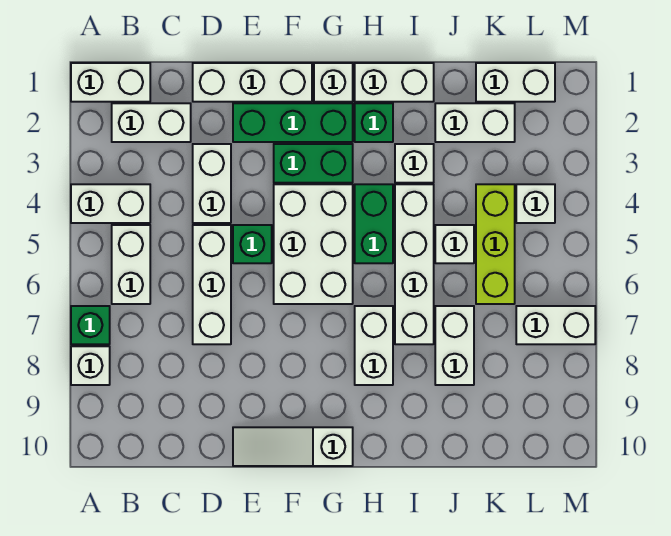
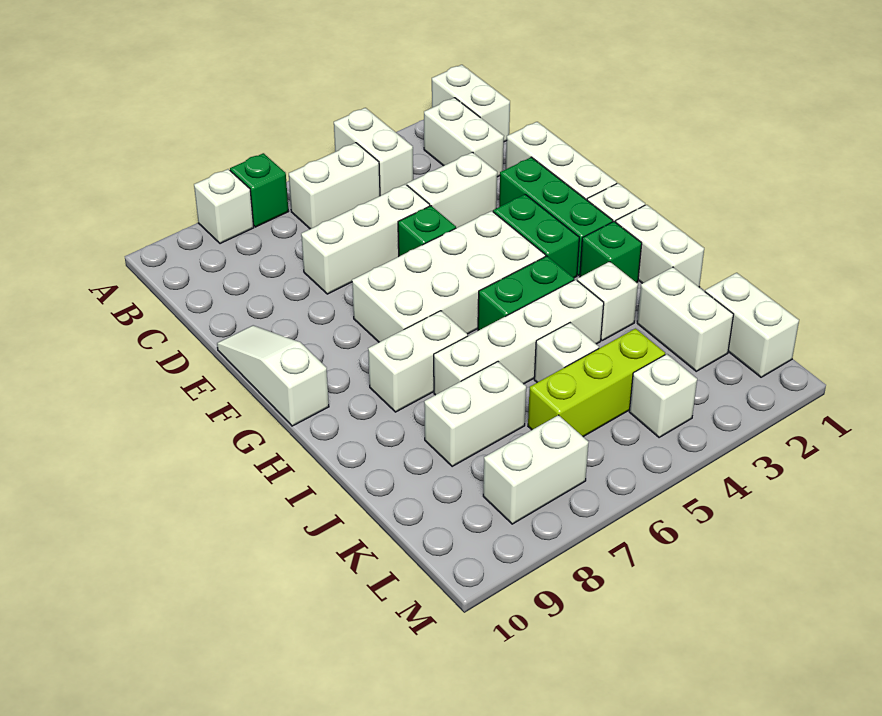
white 2x3 brick [274,184,353,304] -> white 2x4 brick [352,211,546,342]
white 1x2 brick [516,306,595,344] -> white 1x2 brick turned to [483,415,589,524]

